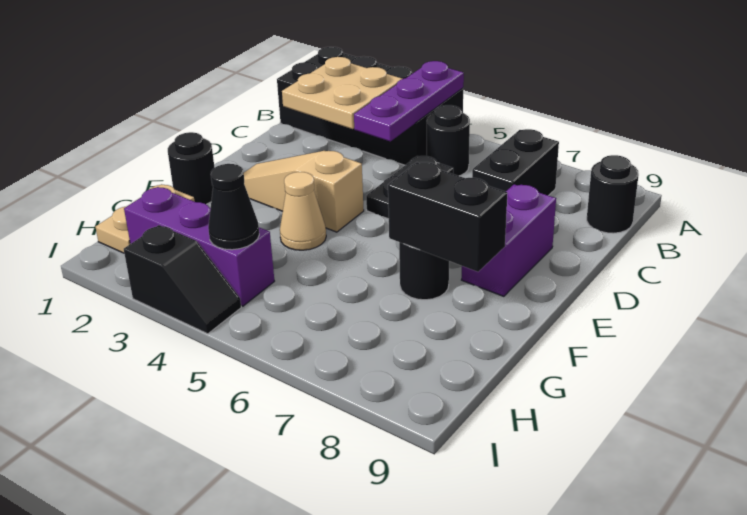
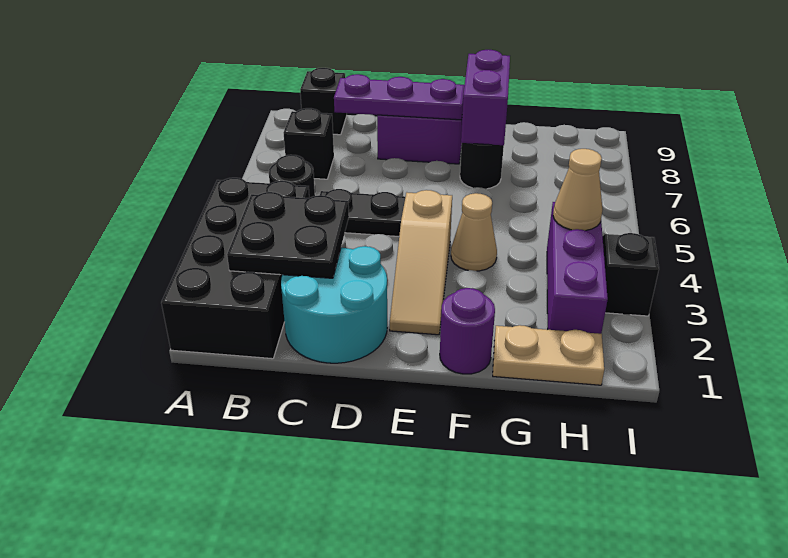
purple 1x3 plate [354,61,464,141] -> purple 1x3 plate moved to [334,74,465,120]
tan 2x2 plate [282,57,402,129] -> black 2x2 plate [227,192,349,278]
black 1x2 brick [472,129,559,196] -> black 1x1 brick [284,108,334,179]
black 1x1 round brick [587,155,639,233] -> black 1x1 brick [300,68,347,135]
none -> cyan 2x2 round brick [281,246,387,363]
black 1x1 round brick [168,132,215,204] -> purple 1x1 round brick [440,288,495,374]
black 1x2 brick [388,162,507,272] -> purple 1x2 brick [461,50,510,145]
black 1x1 cone [208,164,259,250] -> tan 1x1 cone [553,149,603,231]

